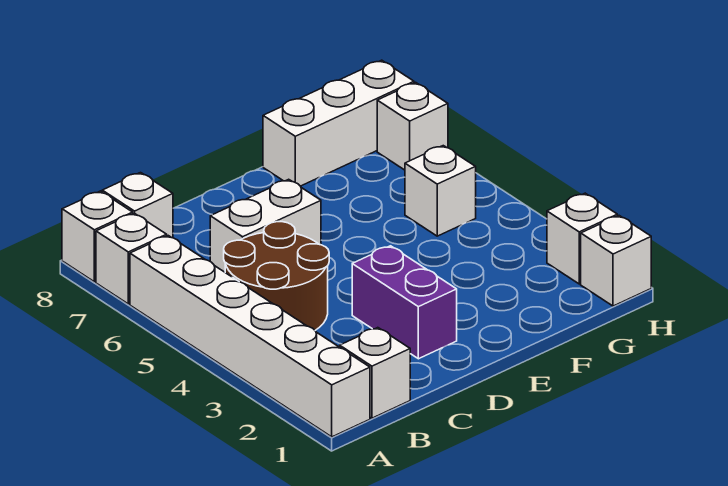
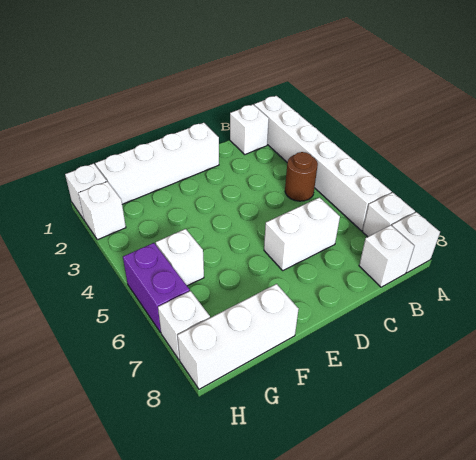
brown 2x2 round brick [224,222,329,330] -> brown 1x1 round brick [285,152,318,201]
none -> white 1x4 brick [95,123,219,204]
purple 1x2 brick [352,246,457,359] -> purple 1x2 brick moved to [123,243,190,333]

